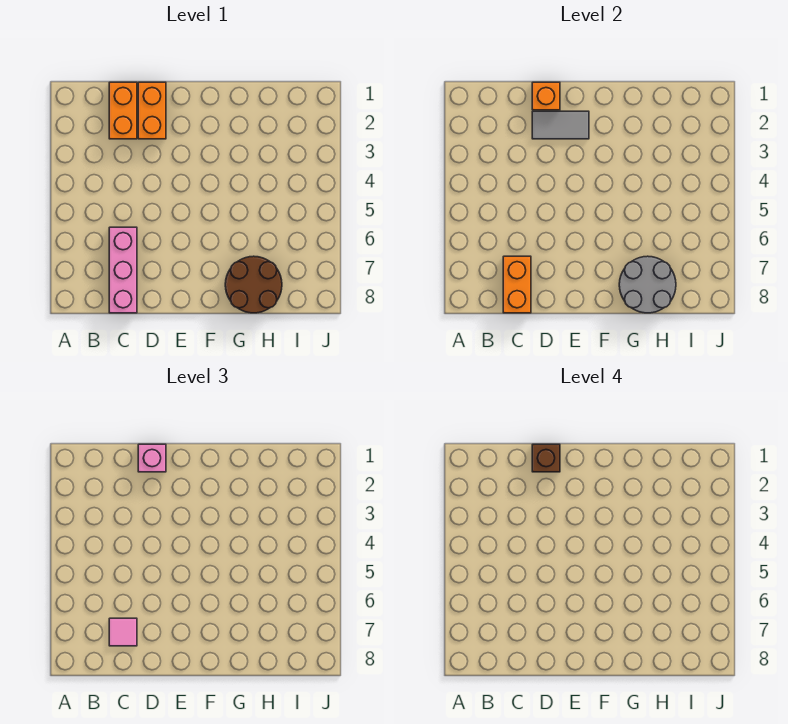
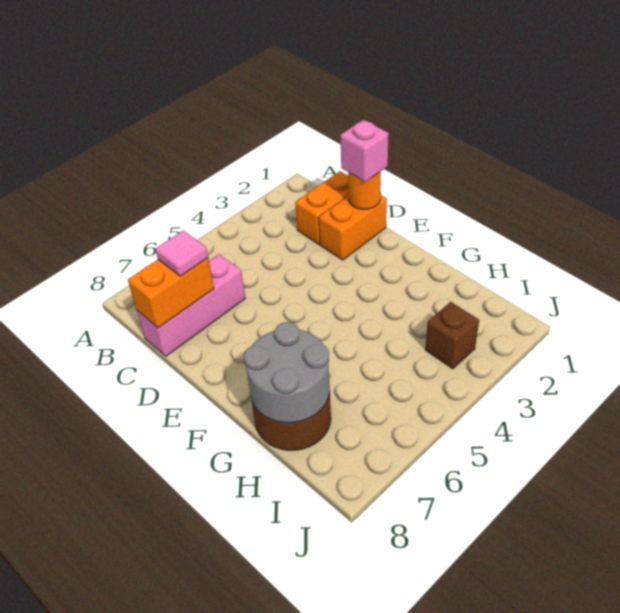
orange 1x1 brick [532,82,560,110] -> orange 1x1 round brick [348,172,381,209]
brown 1x1 brick [532,444,560,472] -> brown 1x1 brick moved to [425,302,479,369]
grey 1x2 tile [532,111,589,139] -> none

